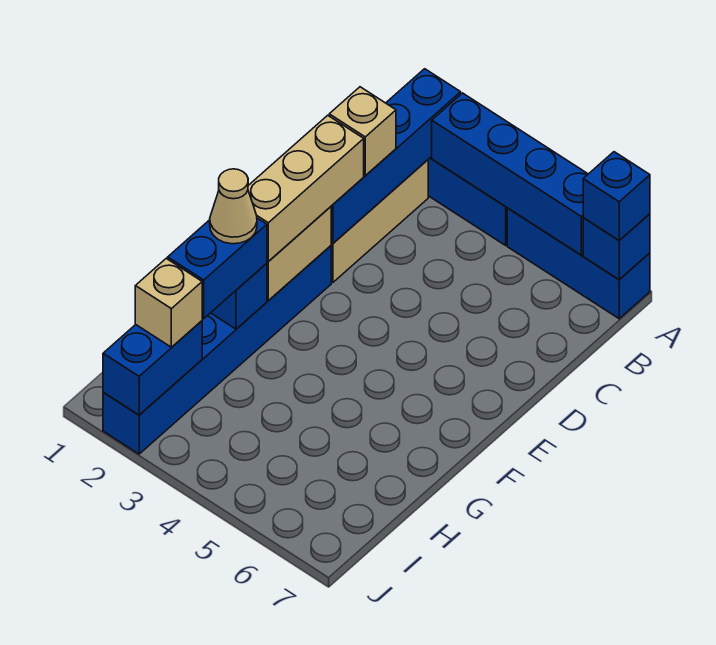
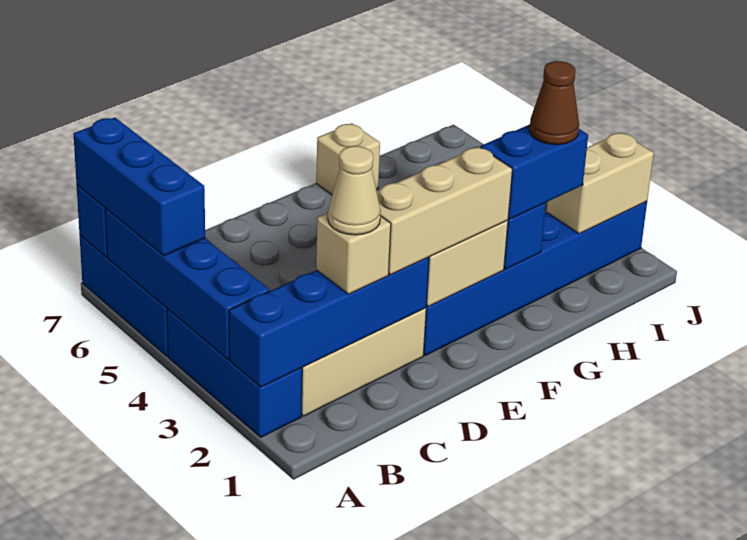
blue 1x1 brick [583,152,650,240] -> blue 1x3 brick [73,118,205,256]
tan 1x1 cone [210,169,257,244] -> tan 1x1 cone moved to [328,146,381,235]
none -> brown 1x1 cone [530,61,579,145]
blue 1x2 brick [103,321,202,415] -> tan 1x2 brick [547,132,654,234]
tan 1x1 brick [135,258,202,347] -> tan 1x1 brick moved to [316,123,380,195]

